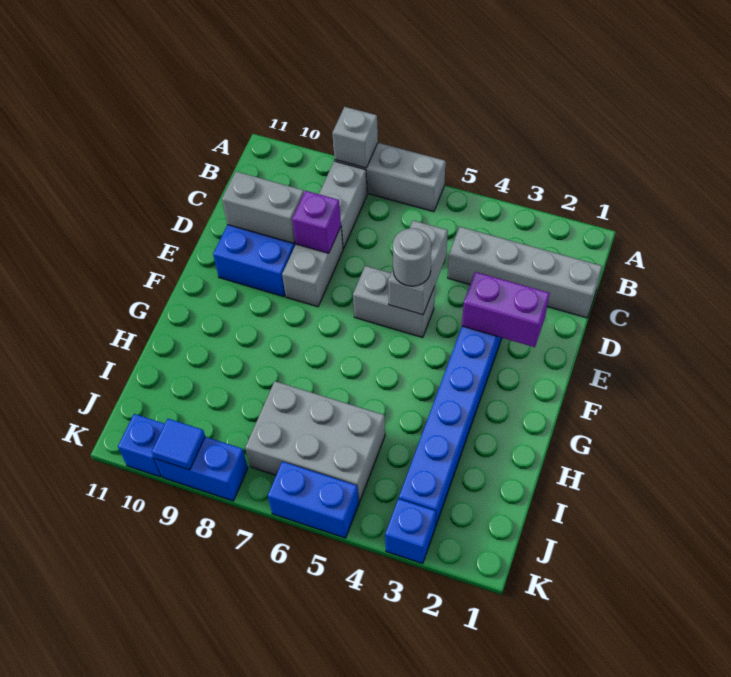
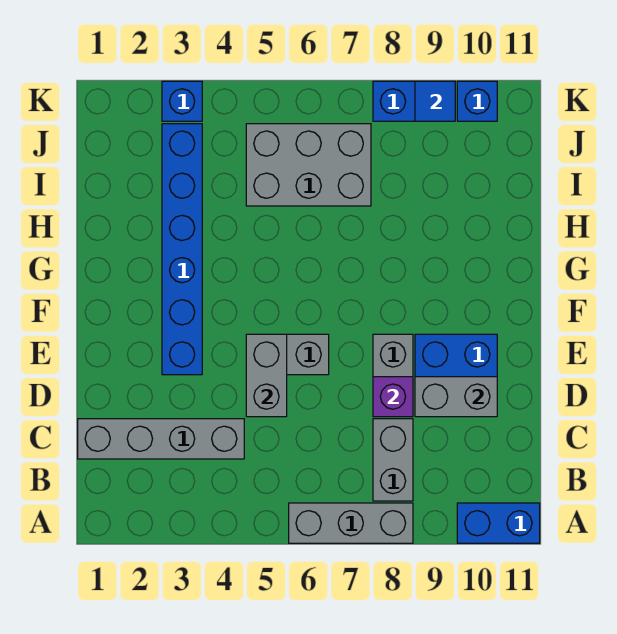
grey 1x1 brick [332,107,378,168] -> none
purple 1x2 brick [462,272,549,347] -> none
grey 1x1 round brick [393,228,431,286] -> none
blue 1x2 brick [268,461,359,538] -> blue 1x2 brick moved to [457,503,540,543]

